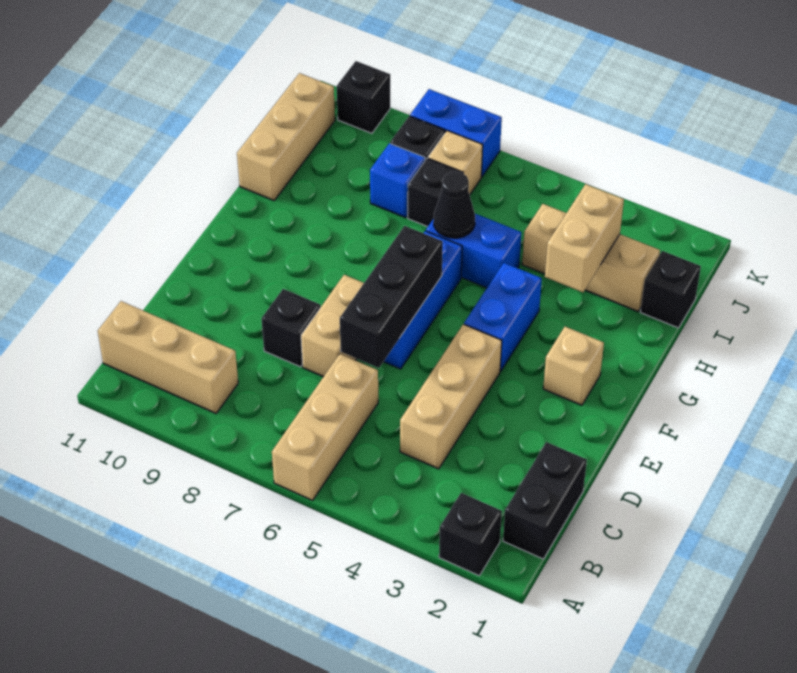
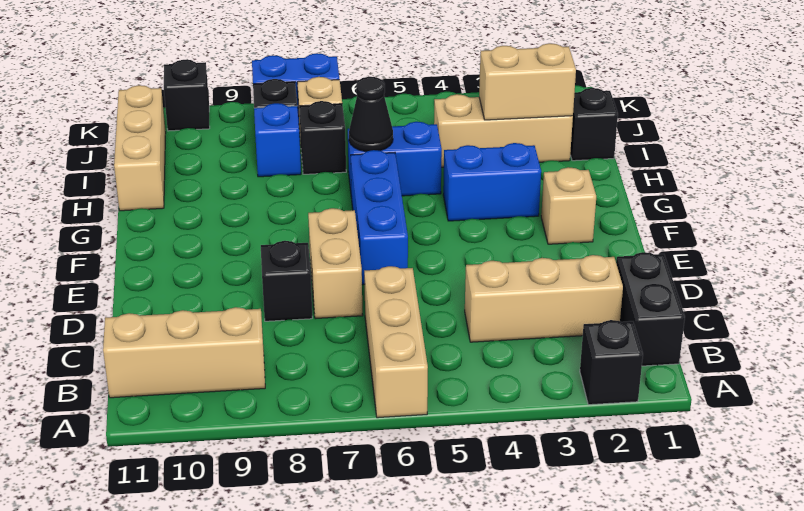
tan 1x3 brick [400,324,502,469] -> tan 1x3 brick turned to [465,255,623,342]
black 1x3 brick [340,226,443,368] -> none
blue 1x2 brick [464,263,542,371] -> blue 1x2 brick turned to [443,143,541,221]
tan 1x2 brick [545,184,624,292] -> tan 1x2 brick turned to [479,43,576,120]

